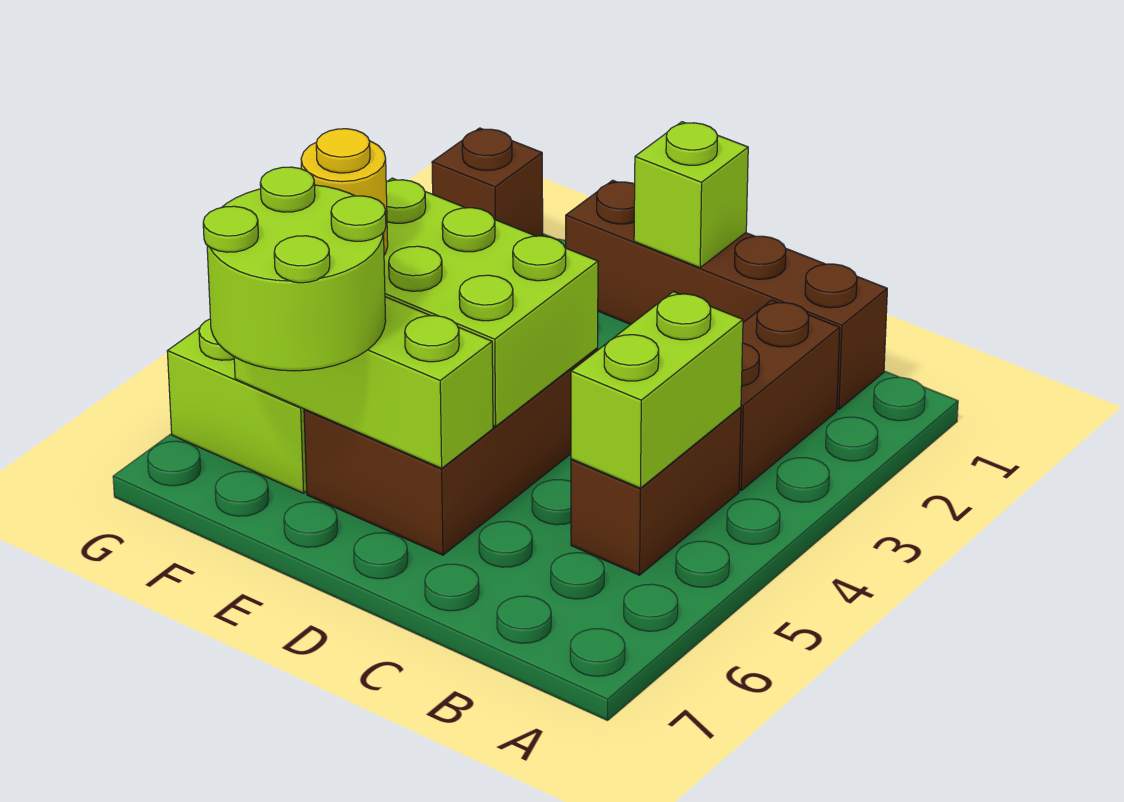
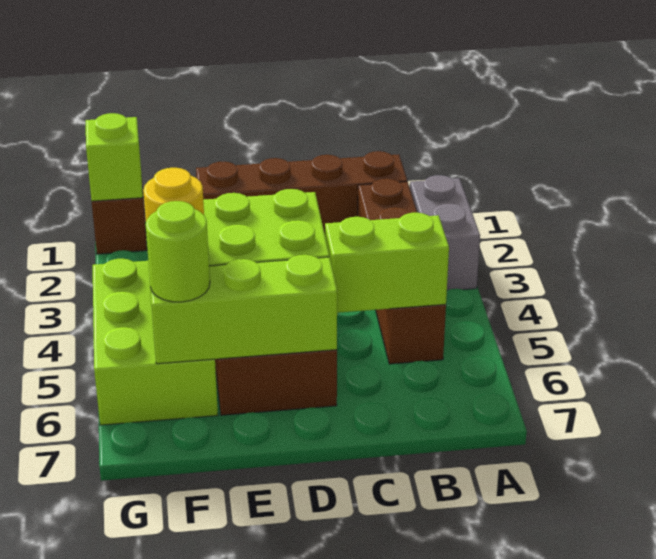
none -> grey 1x2 brick [410,175,480,290]
lime 1x2 brick [571,292,743,488] -> lime 1x2 brick turned to [325,213,449,313]
lime 1x1 brick [634,122,748,268] -> lime 1x1 brick moved to [86,113,143,201]
lime 2x2 round brick [203,167,386,371] -> lime 1x1 round brick [146,201,210,302]

